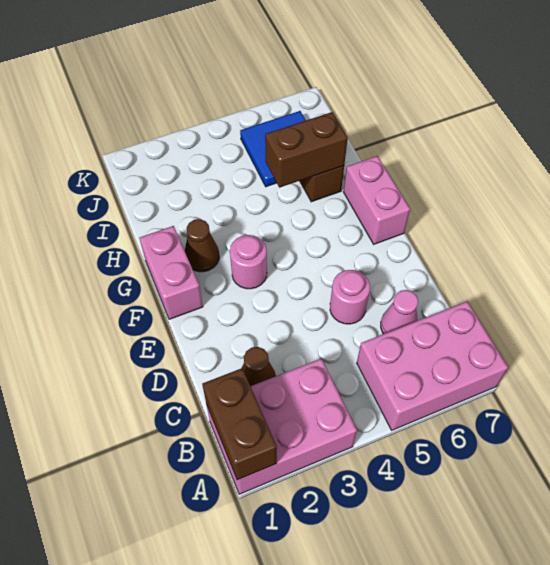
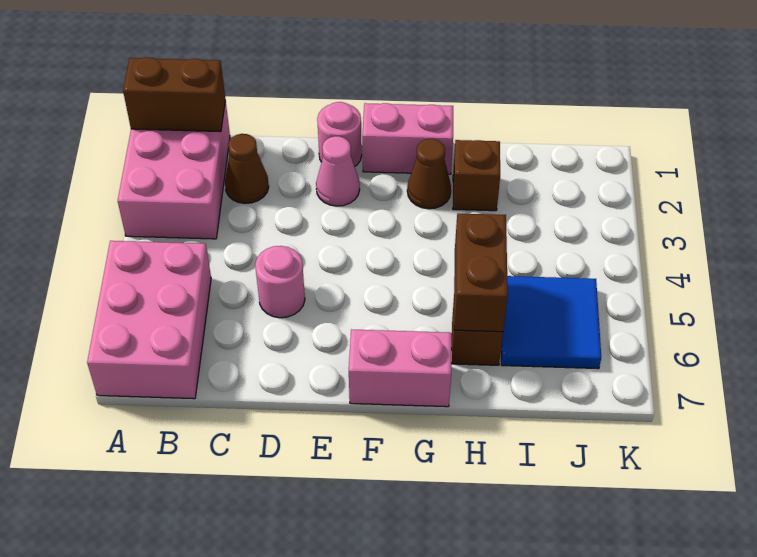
pink 1x1 cone [381,290,418,334] -> pink 1x1 cone moved to [316,136,360,206]
pink 1x1 round brick [230,235,267,289] -> pink 1x1 round brick moved to [317,102,362,167]
none -> brown 1x1 brick [453,140,500,211]

